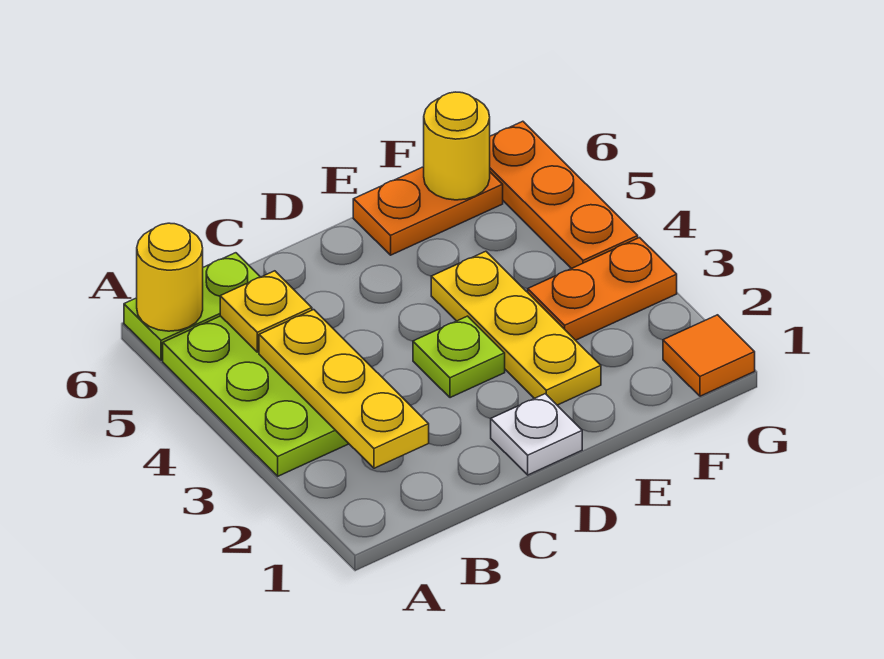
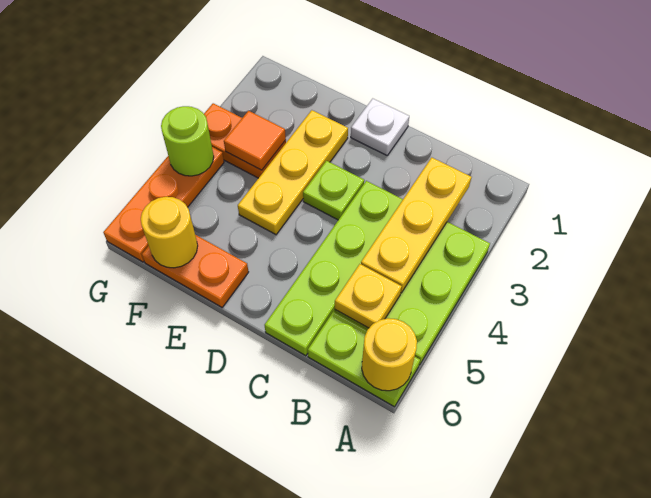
none -> lime 1x4 plate [265,181,403,356]
orange 1x1 tile [663,315,755,396] -> orange 1x1 tile moved to [224,111,286,170]
none -> lime 1x1 round brick [161,106,214,176]

